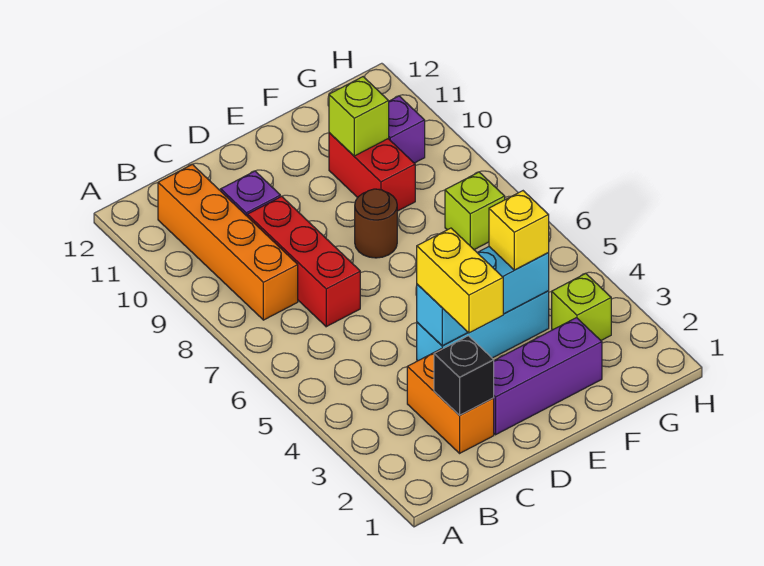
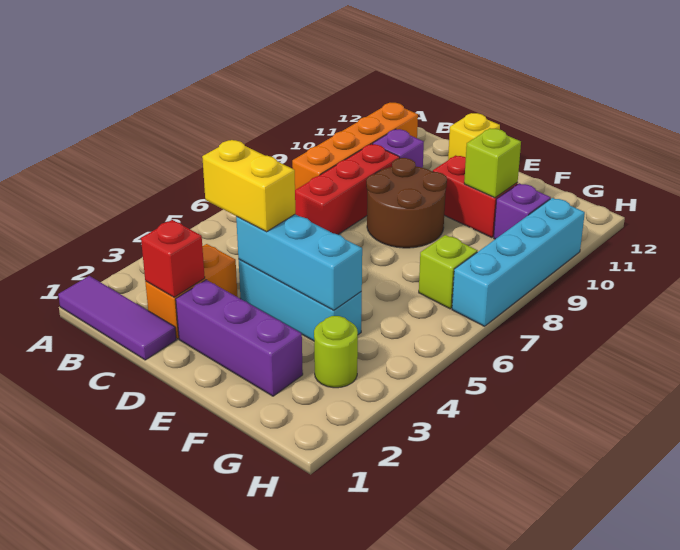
none -> purple 1x3 tile [58,276,176,360]
black 1x1 brick [434,336,494,415] -> red 1x1 brick [141,220,205,297]
yellow 1x2 brick [417,228,503,333] -> yellow 1x2 brick turned to [202,140,295,232]
brown 1x1 round brick [355,189,397,258] -> brown 2x2 round brick [366,158,447,248]
yellow 1x1 brick [489,191,549,270] -> yellow 1x1 brick moved to [448,113,500,160]
red 1x2 brick [329,133,415,211] -> red 1x2 brick turned to [433,155,518,238]
lime 1x1 brick [552,273,611,340] -> lime 1x1 round brick [314,316,358,388]
none -> cyan 1x4 brick [452,198,585,326]

